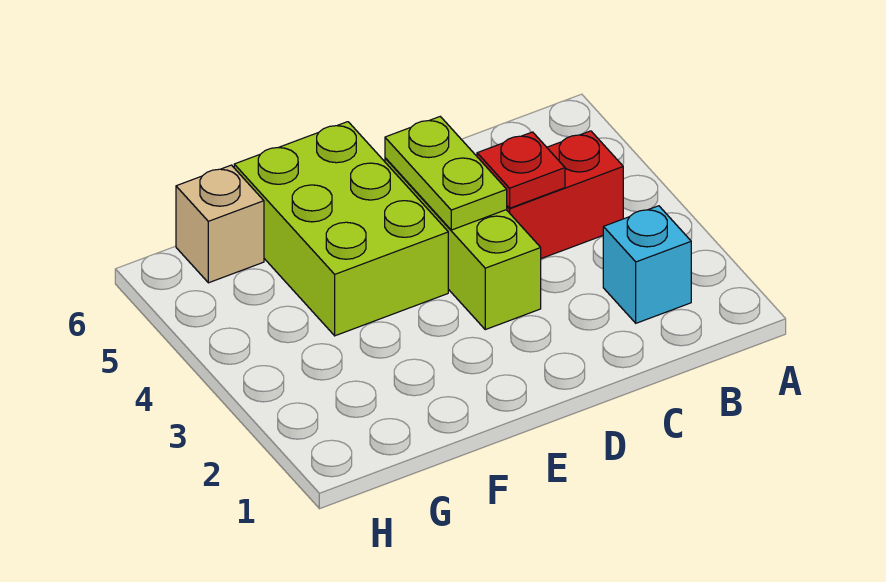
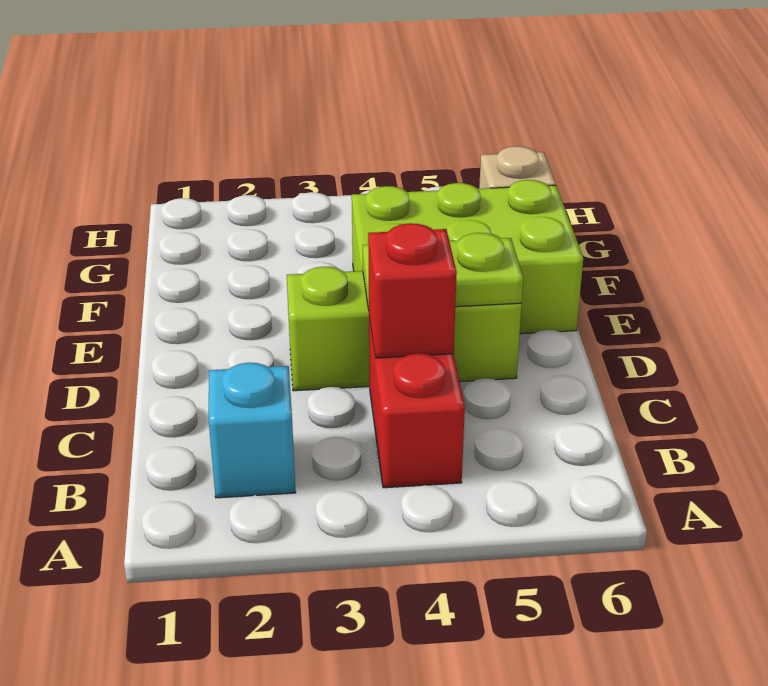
red 1x1 plate [477,132,565,208] -> red 1x1 brick [368,223,457,358]

